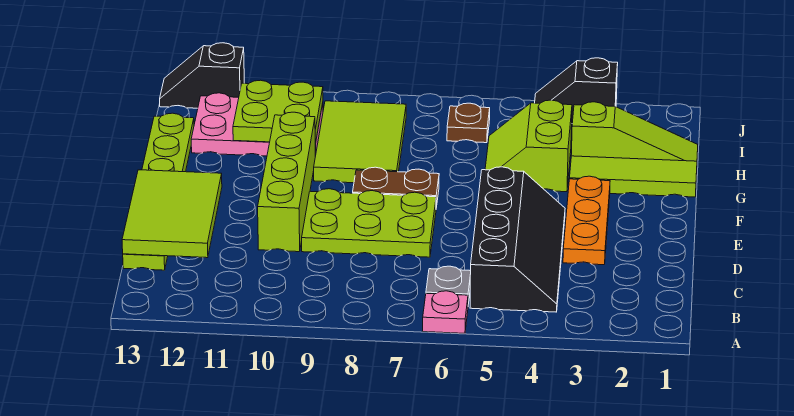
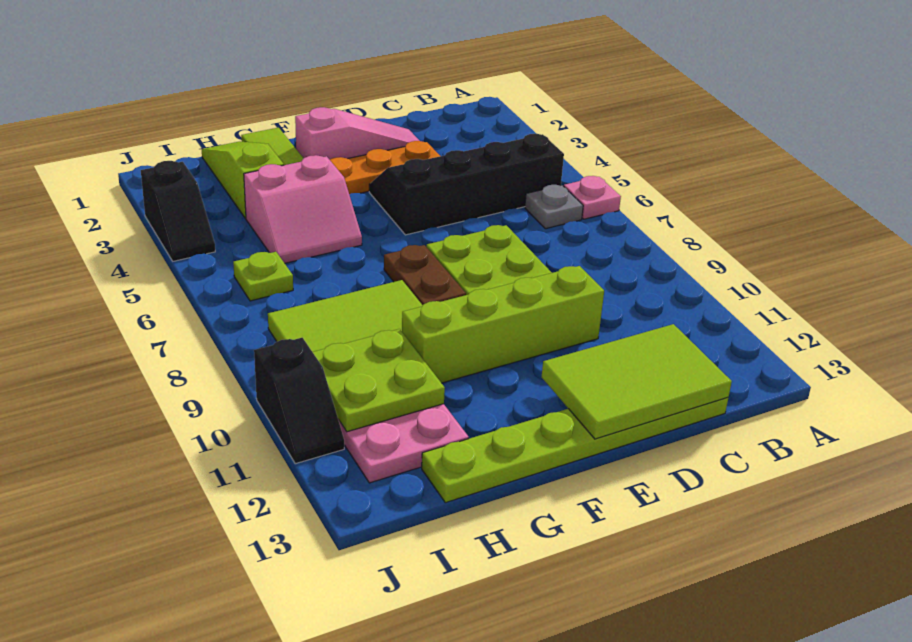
none -> pink 1x3 slope [295,107,419,159]
lime 2x2 slope [485,100,572,192] -> pink 2x2 slope [244,155,362,263]
brown 1x1 plate [447,103,490,143] -> lime 1x1 plate [233,252,293,301]
black 1x2 slope [160,43,244,108] -> black 1x2 slope moved to [254,338,344,464]

